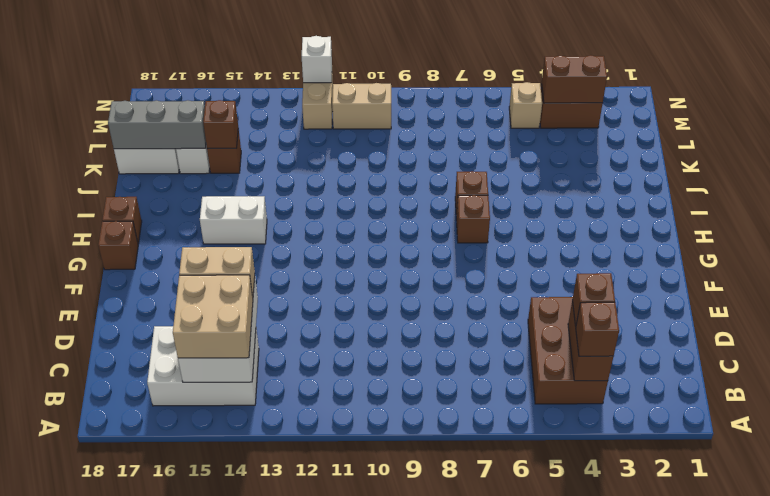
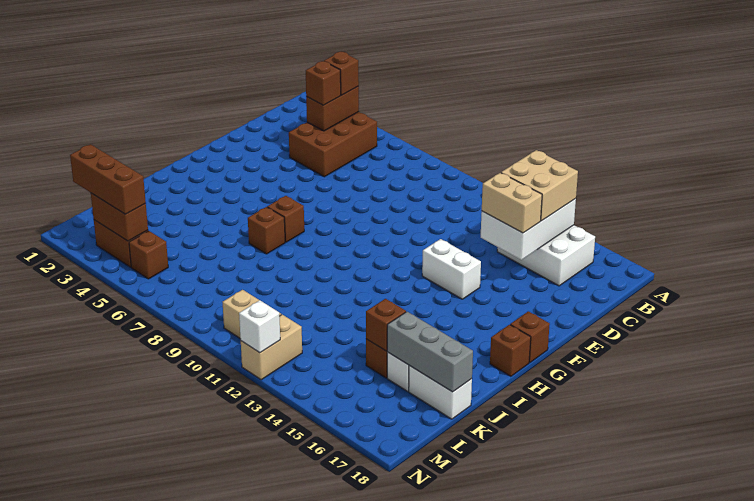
white 1x2 brick [200,196,267,244] -> white 1x2 brick moved to [422,239,481,299]
none -> brown 1x3 brick [70,144,146,214]
tan 1x1 brick [509,82,542,128] -> brown 1x1 brick [129,231,168,279]

